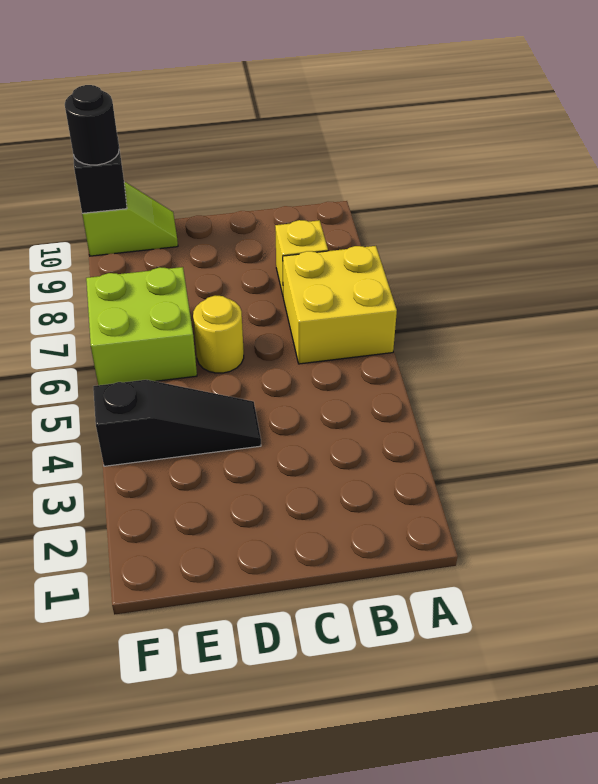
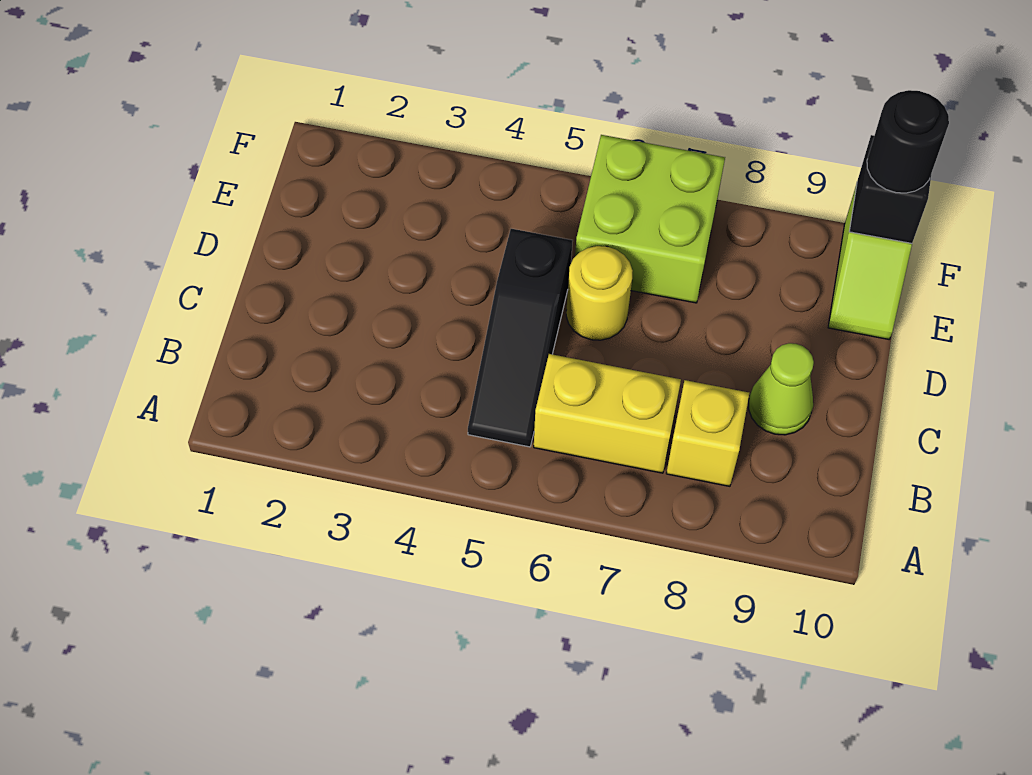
yellow 2x2 brick [283,246,397,364] -> yellow 1x2 brick [534,354,681,473]
none -> lime 1x1 cone [749,343,814,435]
black 1x3 slope [93,380,261,466] -> black 1x3 slope moved to [468,229,573,447]

